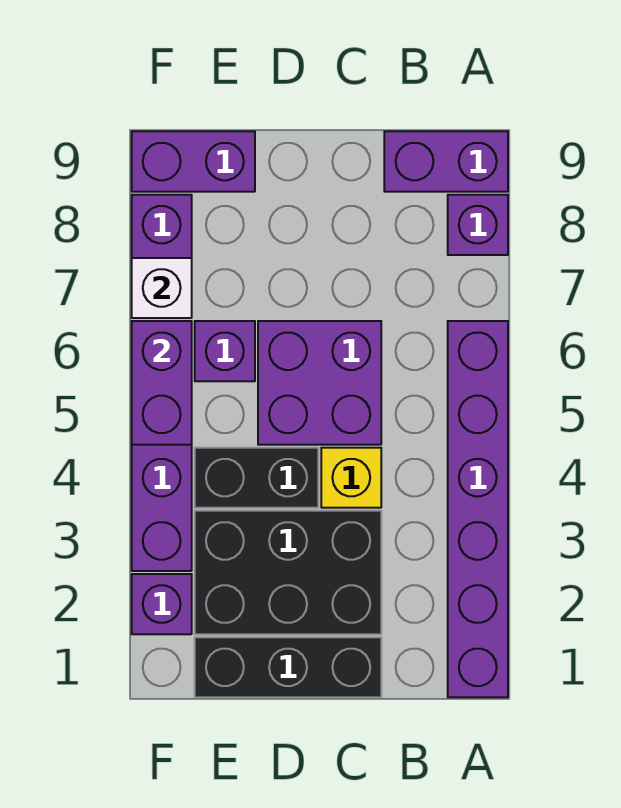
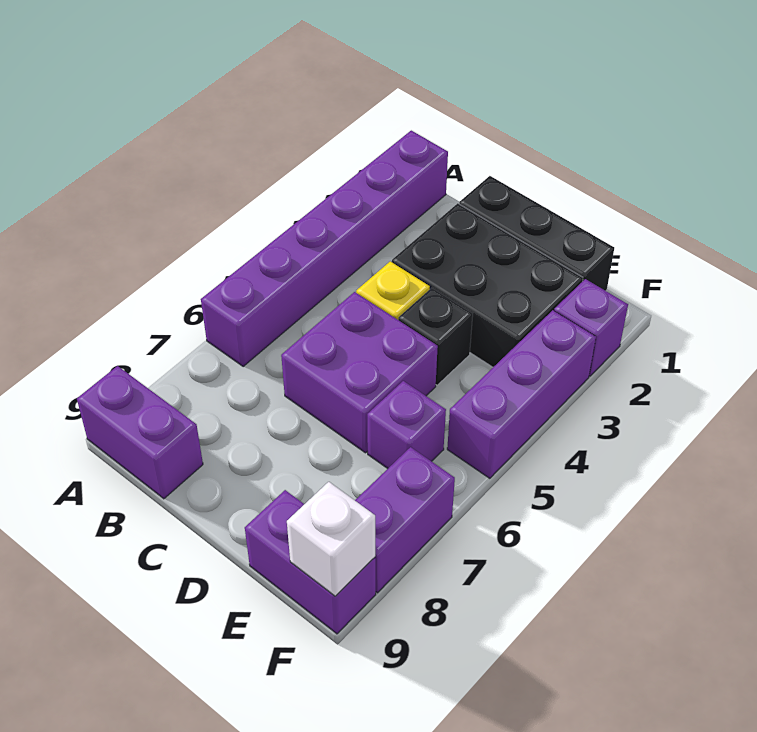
purple 1x1 brick [448,195,508,255] -> none
black 1x2 brick [195,448,318,508] -> black 1x1 brick [398,288,473,385]
purple 1x2 brick [132,321,192,445] -> none
white 1x1 brick [132,258,192,318] -> white 1x1 brick moved to [287,482,375,596]

